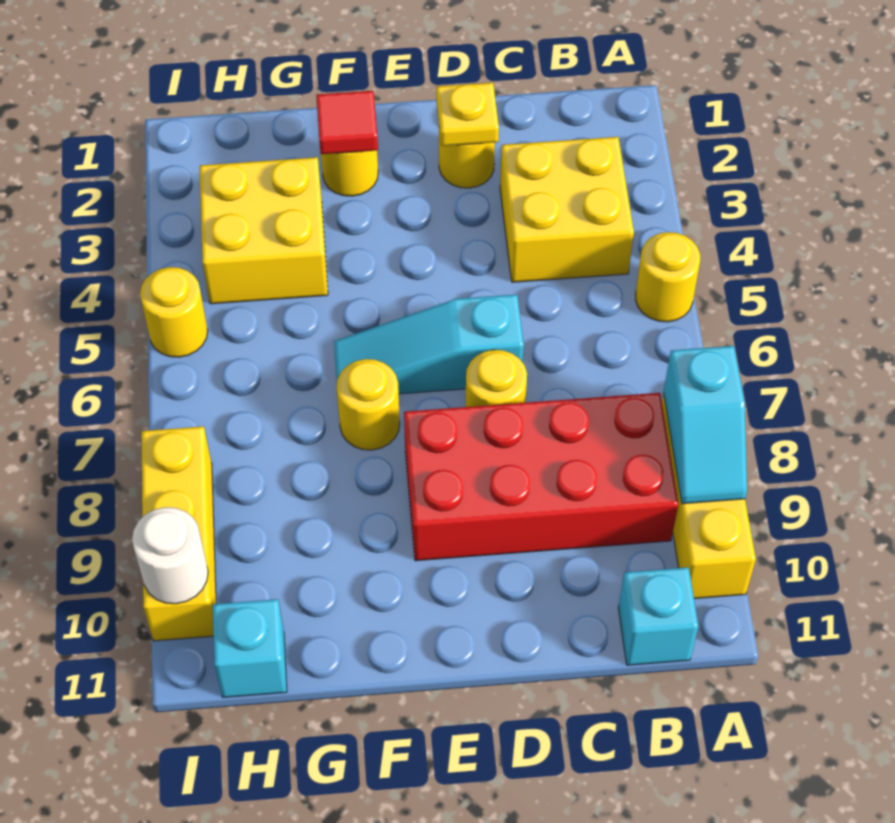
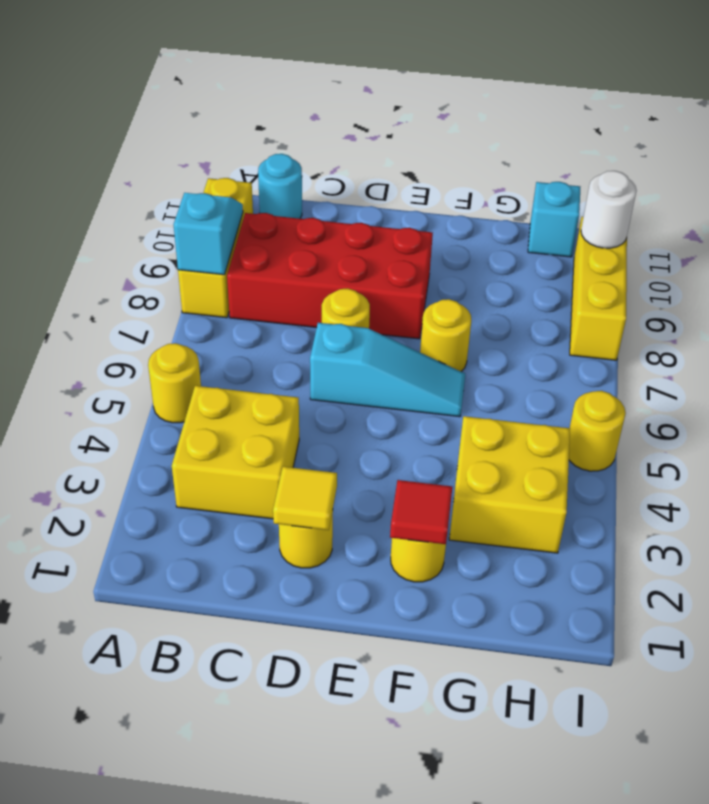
cyan 1x1 brick [618,567,698,665] -> cyan 1x1 round brick [258,154,302,219]
yellow 1x1 plate [436,83,499,146] -> yellow 1x1 tile [273,467,337,530]

